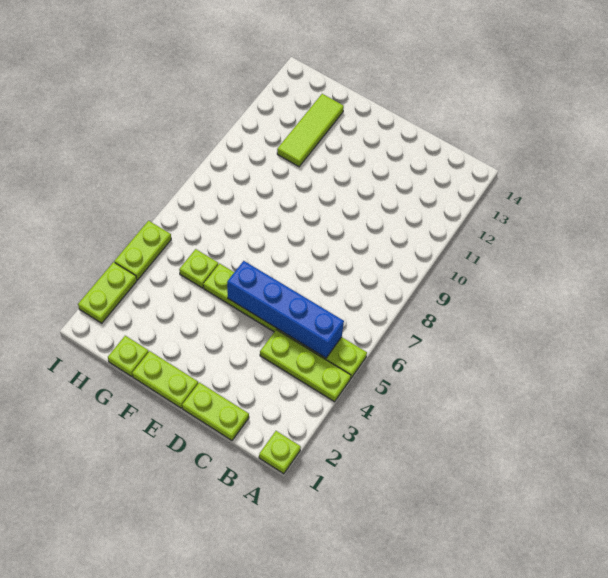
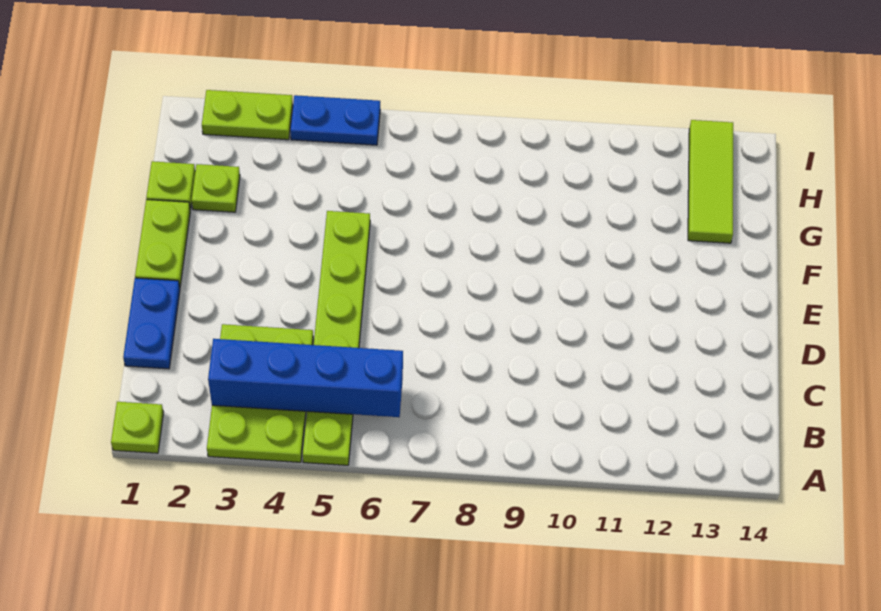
lime 1x3 plate [260,330,351,402] -> lime 2x3 plate [207,324,313,462]
blue 1x4 brick [227,261,344,358] -> blue 1x4 brick turned to [208,339,403,417]
lime 1x2 plate [182,382,249,440] -> blue 1x2 plate [123,278,180,369]
lime 1x1 plate [179,249,218,288] -> lime 1x1 plate moved to [192,164,240,212]
lime 1x3 tile [277,94,344,167] -> lime 1x3 tile turned to [688,120,733,243]
lime 1x2 plate [114,221,171,280] -> blue 1x2 plate [290,95,380,145]

